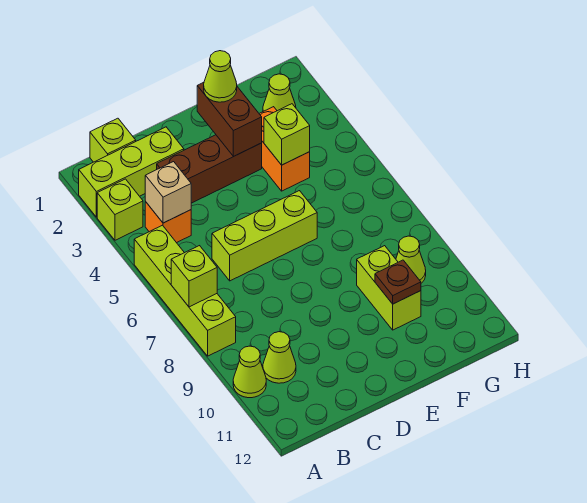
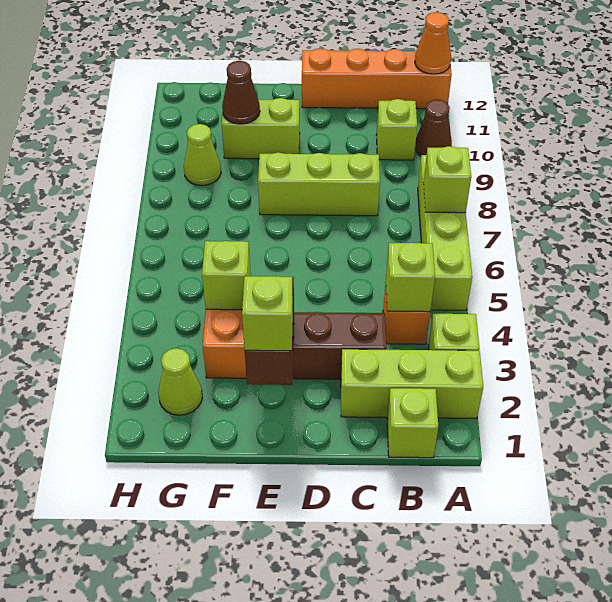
lime 1x1 cone [233,346,266,398] -> brown 1x1 cone [415,99,452,156]
none -> orange 1x4 brick [302,48,452,109]
none -> orange 1x1 cone [415,12,451,74]
tan 1x1 brick [145,162,191,223] -> lime 1x1 brick [386,243,435,312]
lime 1x1 cone [263,332,296,383] -> lime 1x1 brick [376,99,417,160]
lime 1x3 brick [212,191,317,281] -> lime 1x3 brick moved to [258,152,380,216]
lime 1x1 cone [204,51,237,102] -> lime 1x1 brick [242,276,293,351]
lime 1x2 brick [357,246,421,330] -> lime 1x2 brick turned to [222,98,300,159]
brown 1x1 plate [375,260,421,304] -> brown 1x1 cone [222,61,260,124]

